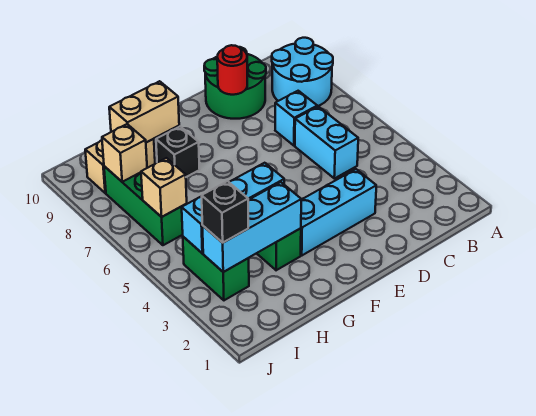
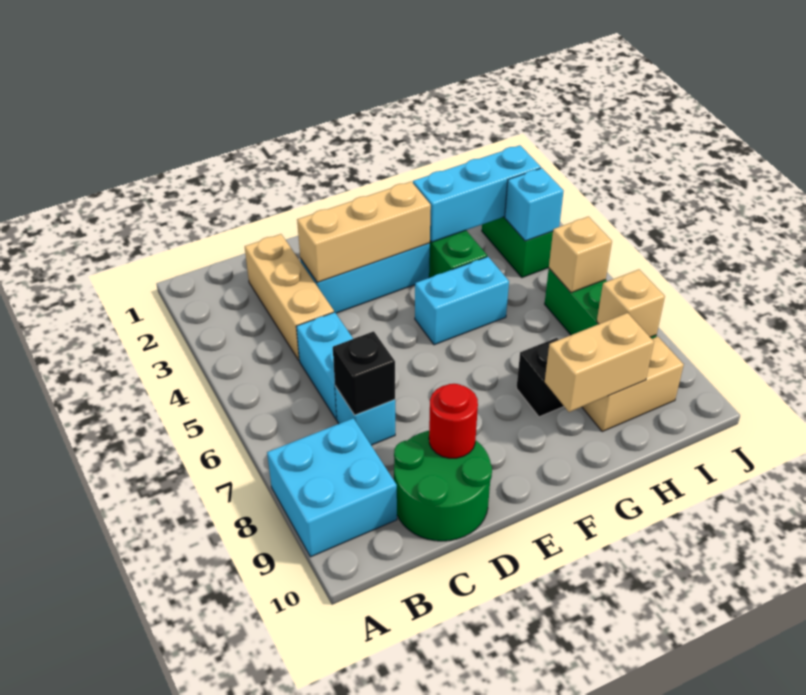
cyan 2x2 round brick [272,38,333,106] -> cyan 2x2 brick [267,418,397,557]
none -> tan 1x3 brick [245,234,334,360]
none -> tan 1x3 brick [297,182,431,282]
black 1x1 brick [202,181,248,243] -> black 1x1 brick moved to [333,331,395,415]

